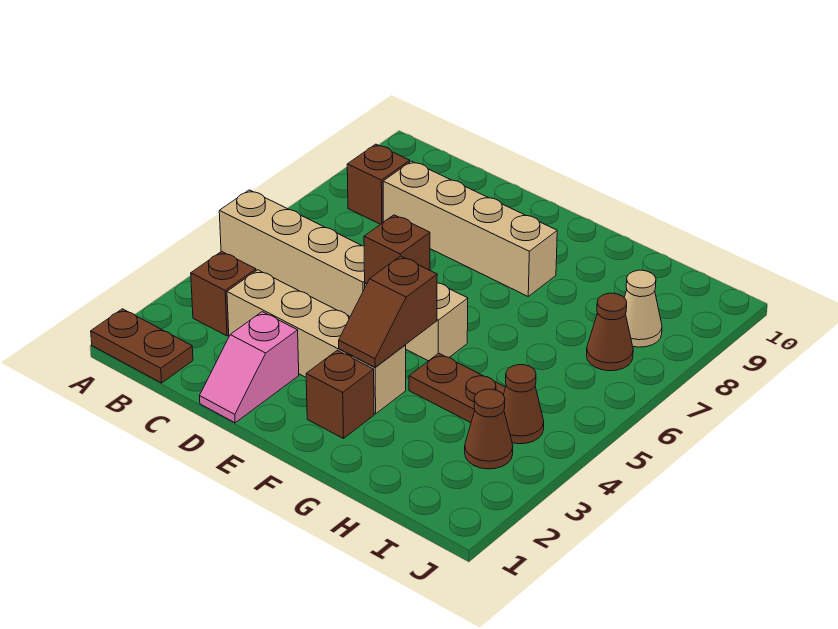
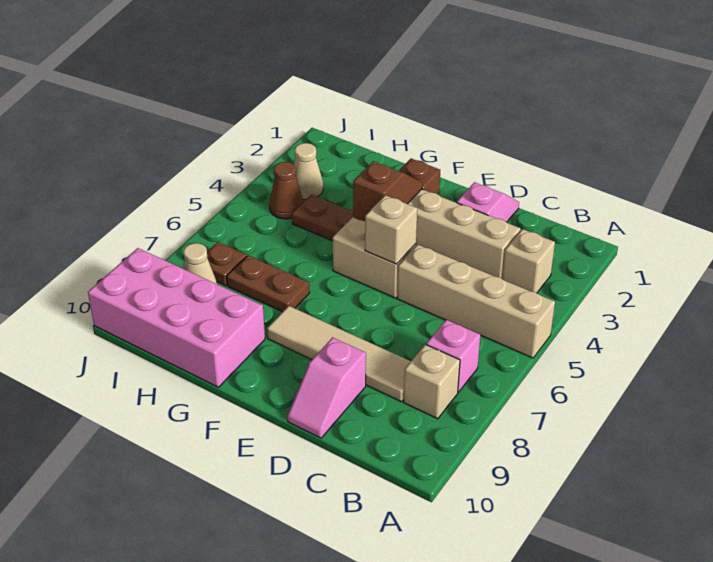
brown 1x2 plate [91,309,193,383] -> brown 1x2 plate moved to [227,255,310,312]
brown 1x1 brick [191,251,256,336] -> tan 1x1 brick [502,229,555,293]
none -> pink 1x1 brick [426,320,480,392]
brown 1x1 brick [347,144,410,224] -> tan 1x1 brick [404,345,460,419]
tan 1x4 brick [383,161,557,296] -> tan 1x4 tile [267,306,411,402]
none -> pink 1x2 slope [288,338,366,438]
brown 1x1 brick [364,215,430,284] -> tan 1x1 brick [365,195,417,264]
none -> pink 2x4 brick [88,248,265,387]
brown 1x1 cone [465,389,513,469] -> tan 1x1 cone [294,143,323,199]
brown 1x1 cone [587,293,633,371] -> brown 1x1 plate [207,242,247,286]

